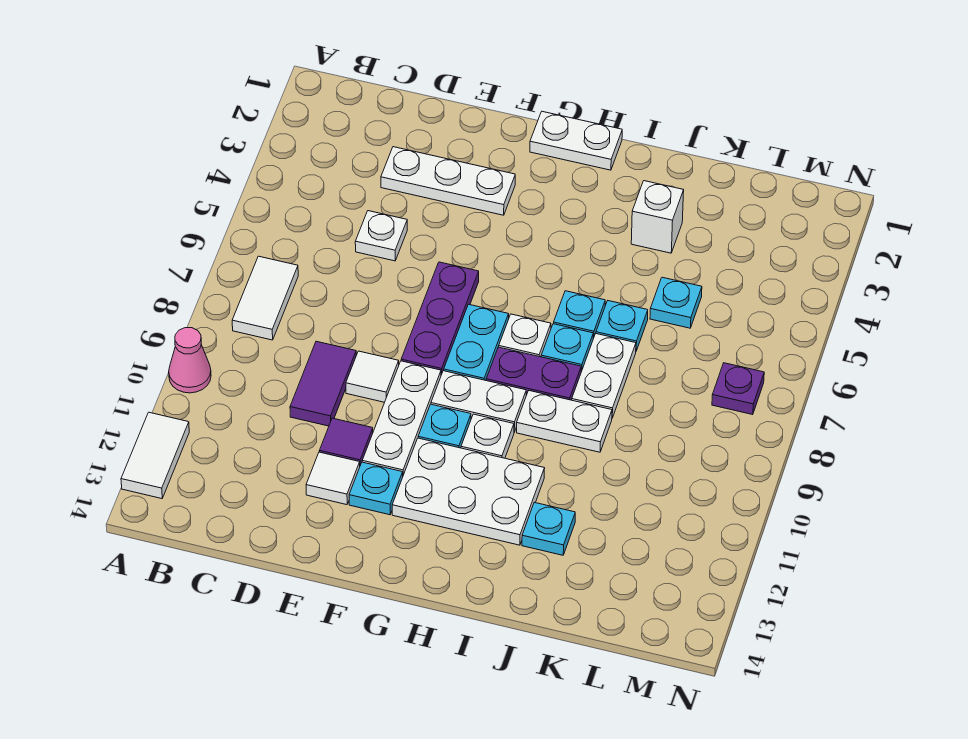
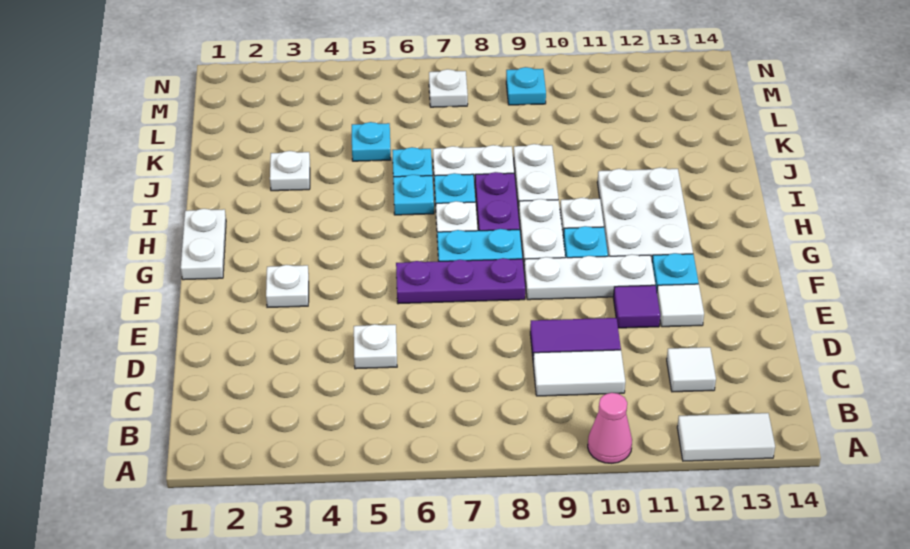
white 1x2 tile [232,256,298,340] -> white 1x2 tile moved to [533,350,625,396]
white 1x3 plate [381,147,515,215] -> white 1x1 plate [266,265,309,307]
white 1x1 tile [346,351,399,402] -> white 1x1 tile moved to [667,347,716,392]
white 1x1 brick [631,181,684,253] -> white 1x1 plate [270,151,310,191]
cyan 1x1 plate [522,502,575,555] -> cyan 1x1 plate moved to [506,67,546,105]
purple 1x1 plate [712,363,764,415] -> white 1x1 plate [429,69,468,107]

